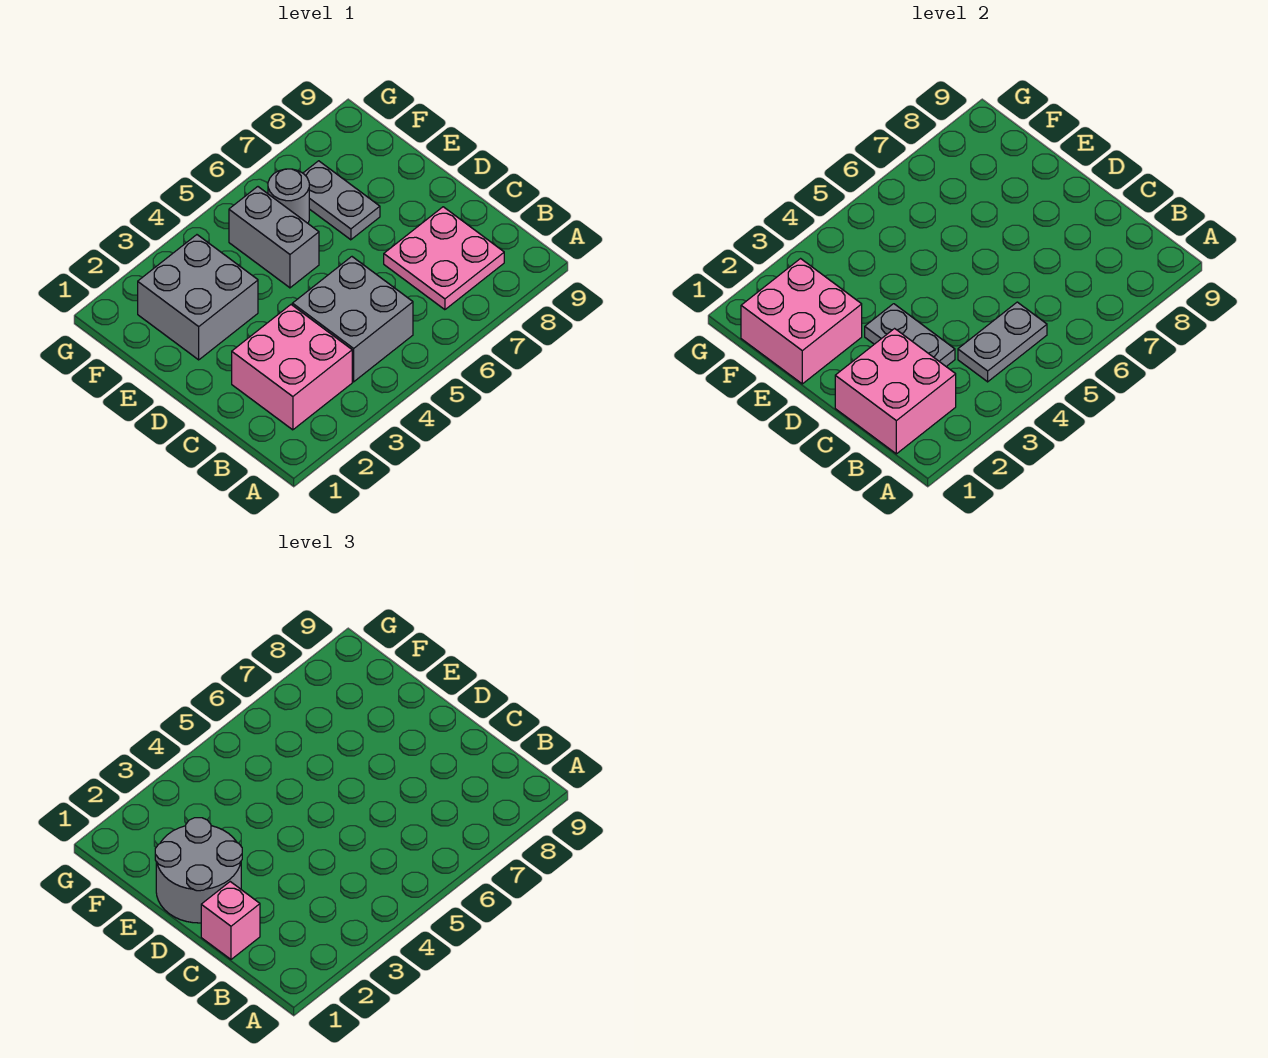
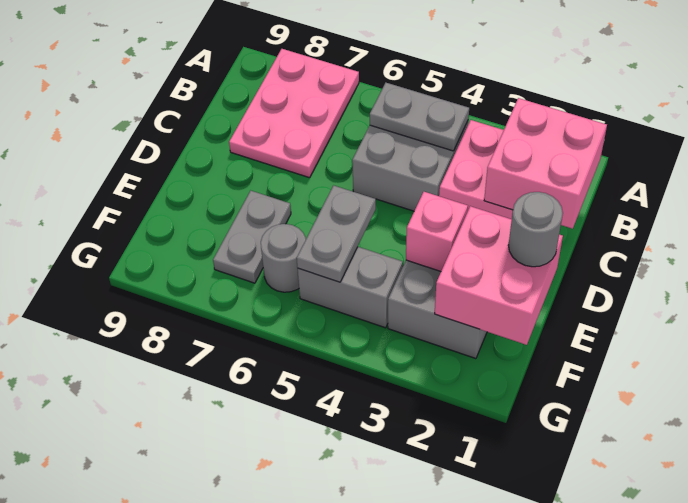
pink 2x2 plate [384,207,504,310] -> pink 2x3 plate [229,49,359,178]
pink 1x1 brick [201,882,260,959] -> pink 1x1 brick moved to [406,192,468,271]
grey 1x2 plate [865,304,955,366] -> grey 1x2 plate moved to [297,185,376,282]
grey 2x2 round brick [155,818,242,923] -> grey 1x1 round brick [508,192,563,267]
grey 1x2 brick [229,187,319,288] -> grey 1x2 brick turned to [298,247,403,328]

